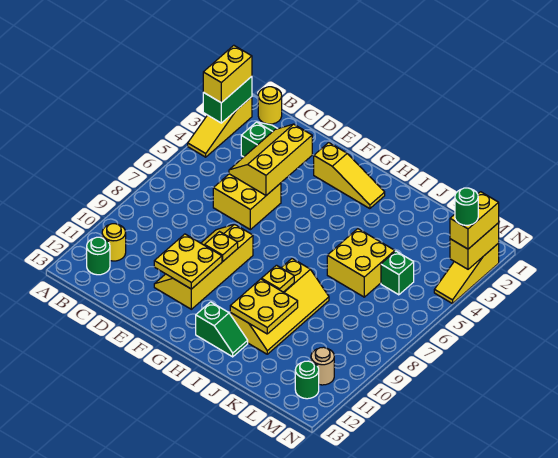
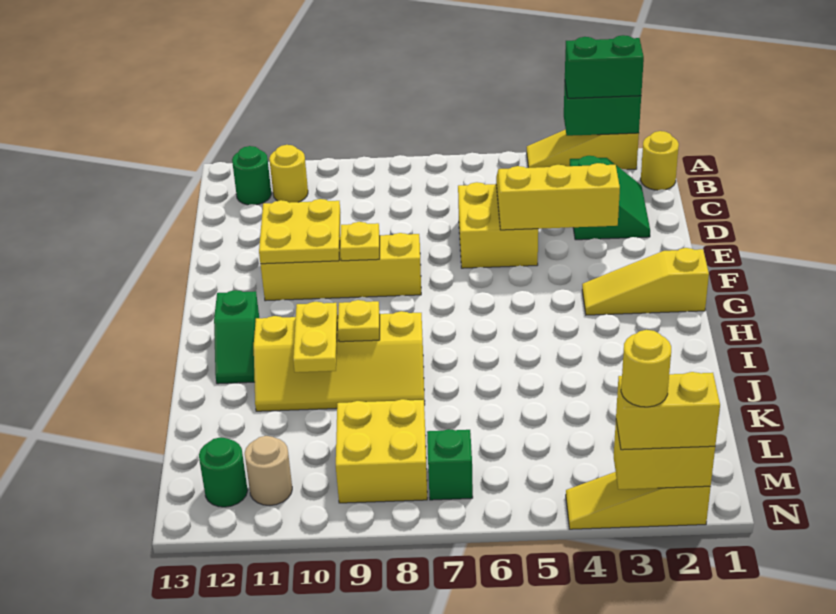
yellow 1x2 brick [203,45,252,103] -> green 1x2 brick [565,35,644,98]
yellow 1x3 slope [314,143,385,209] -> yellow 1x3 slope turned to [582,248,709,315]
yellow 2x2 plate [230,279,298,334] -> yellow 1x2 plate [293,302,338,372]
yellow 2x2 brick [327,229,395,297] -> yellow 2x2 brick moved to [336,399,427,503]
green 1x1 brick [381,251,414,295] -> green 1x1 brick moved to [427,429,473,500]
green 1x1 round brick [455,188,478,225] -> yellow 1x1 round brick [621,330,671,407]

